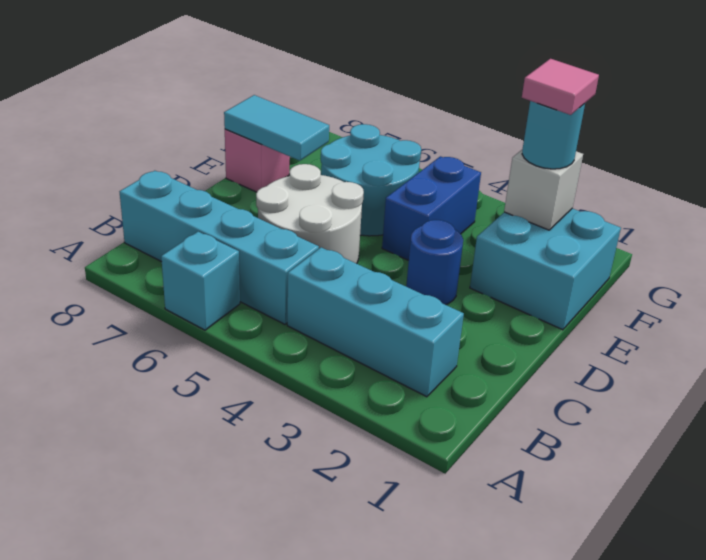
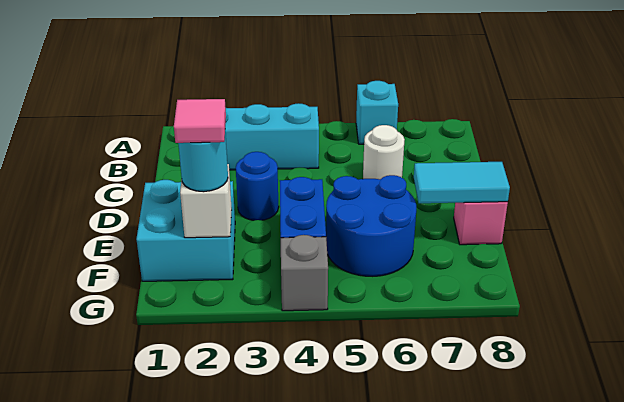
cyan 1x4 brick [120,171,319,324] -> none
white 2x2 round brick [256,164,364,264] -> white 1x1 round brick [363,125,405,179]
cyan 2x2 round brick [321,124,421,236] -> blue 2x2 round brick [326,175,416,276]
none -> grey 1x1 brick [281,235,328,311]

